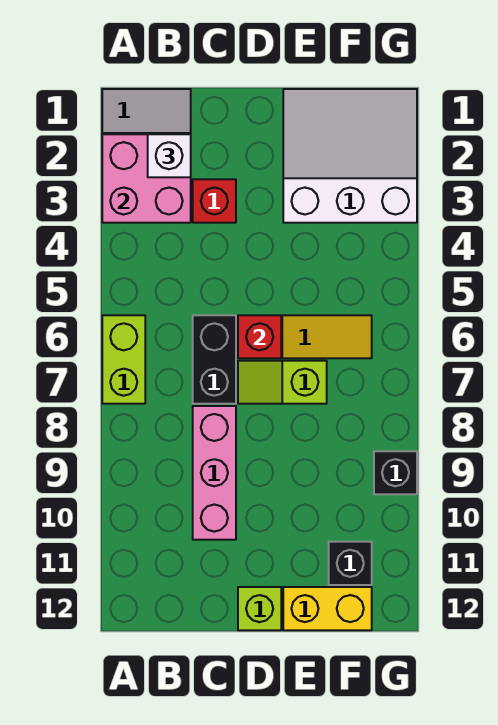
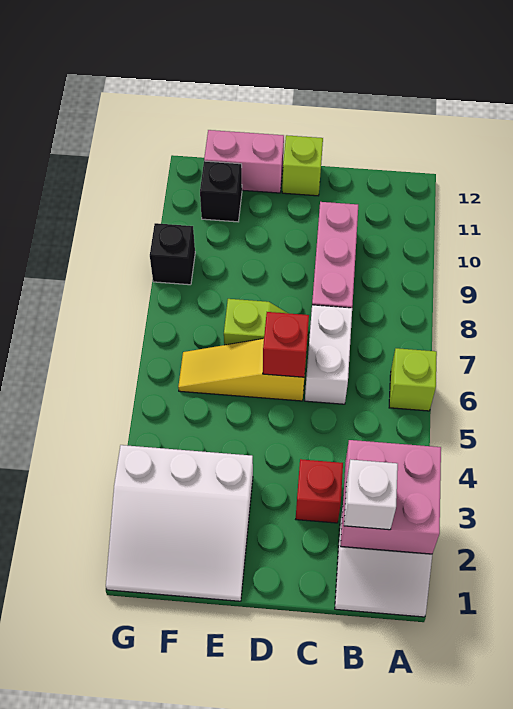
lime 1x2 brick [102,315,145,404] -> lime 1x1 brick [389,348,437,411]
black 1x2 brick [193,315,236,404] -> white 1x2 brick [305,305,352,404]
yellow 1x2 brick [283,587,372,630] -> pink 1x2 brick [204,130,284,193]

